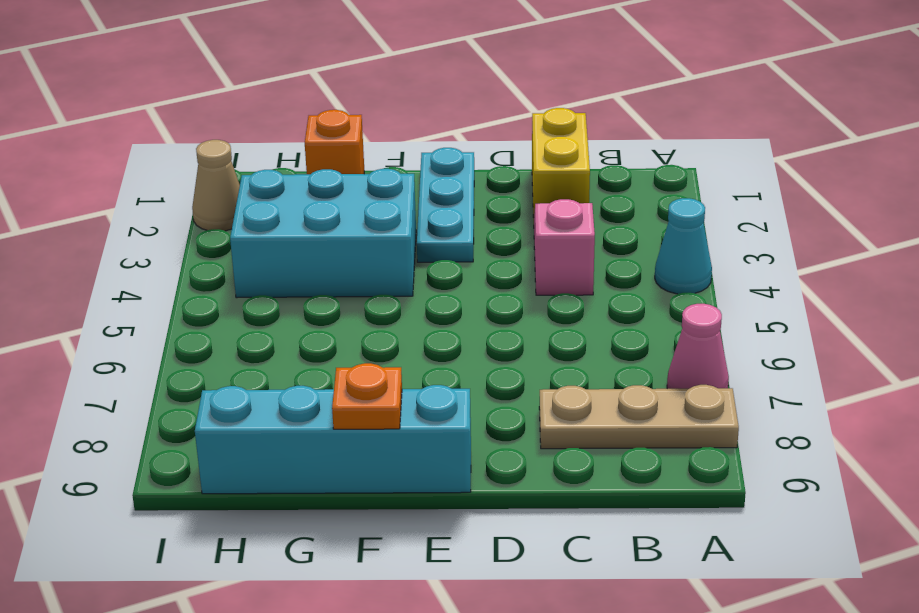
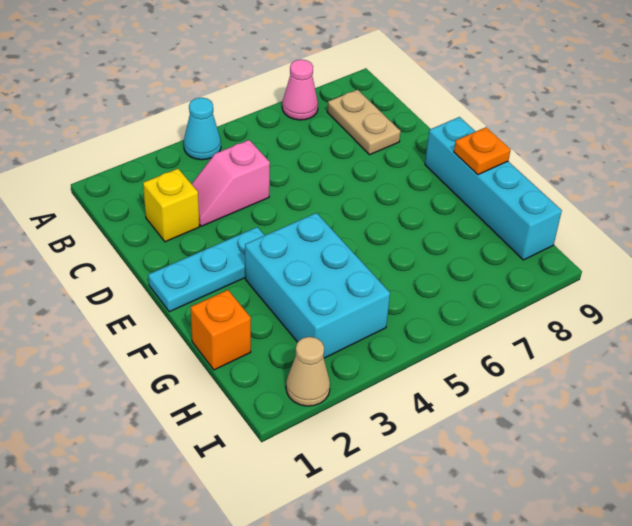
tan 1x3 plate [539,385,739,449] -> tan 1x2 plate [327,90,401,155]
yellow 1x2 brick [532,108,590,218] -> yellow 1x1 brick [143,169,199,242]

